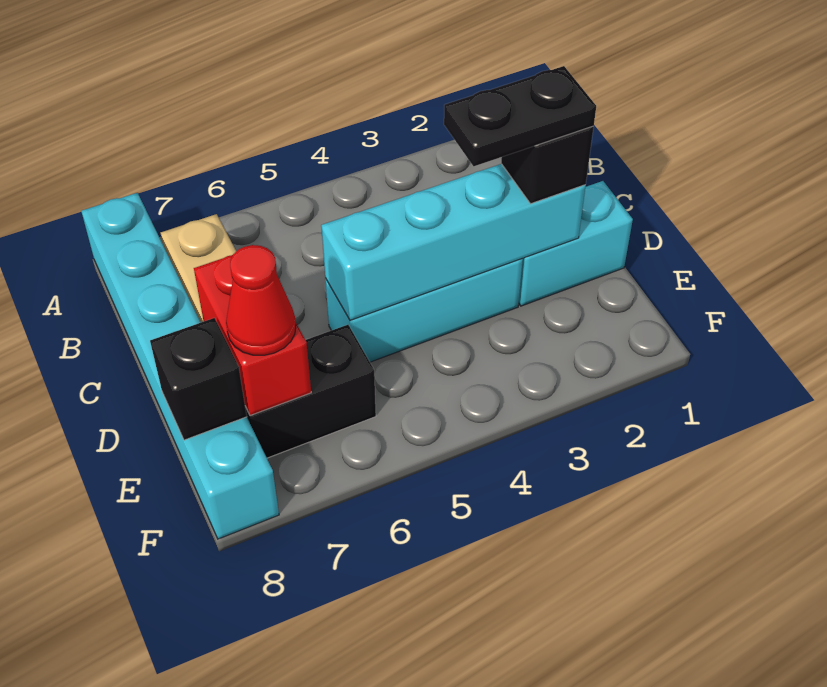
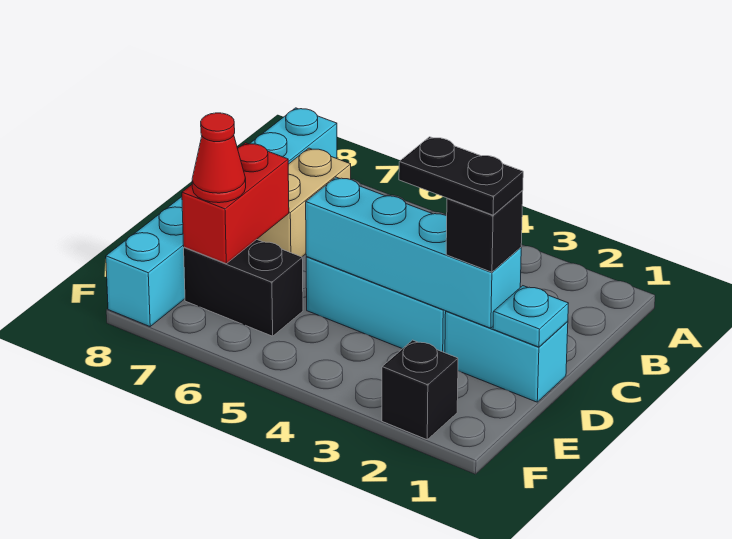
none -> cyan 1x1 plate [493,286,569,347]
black 1x1 brick [150,318,247,440] -> black 1x1 brick moved to [382,340,458,440]

